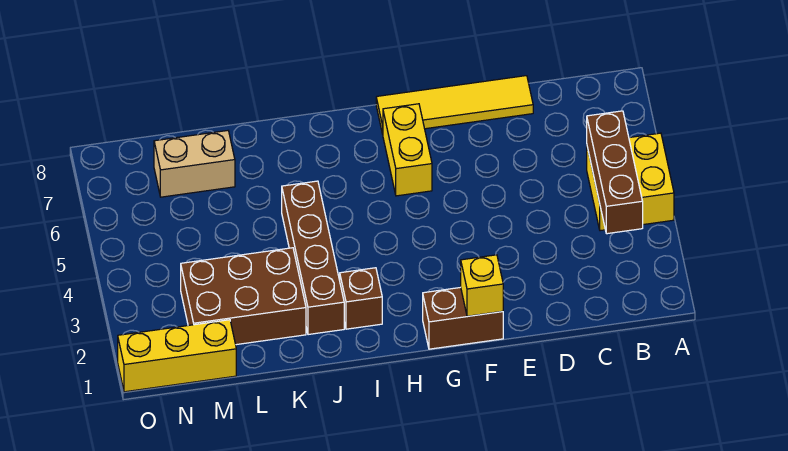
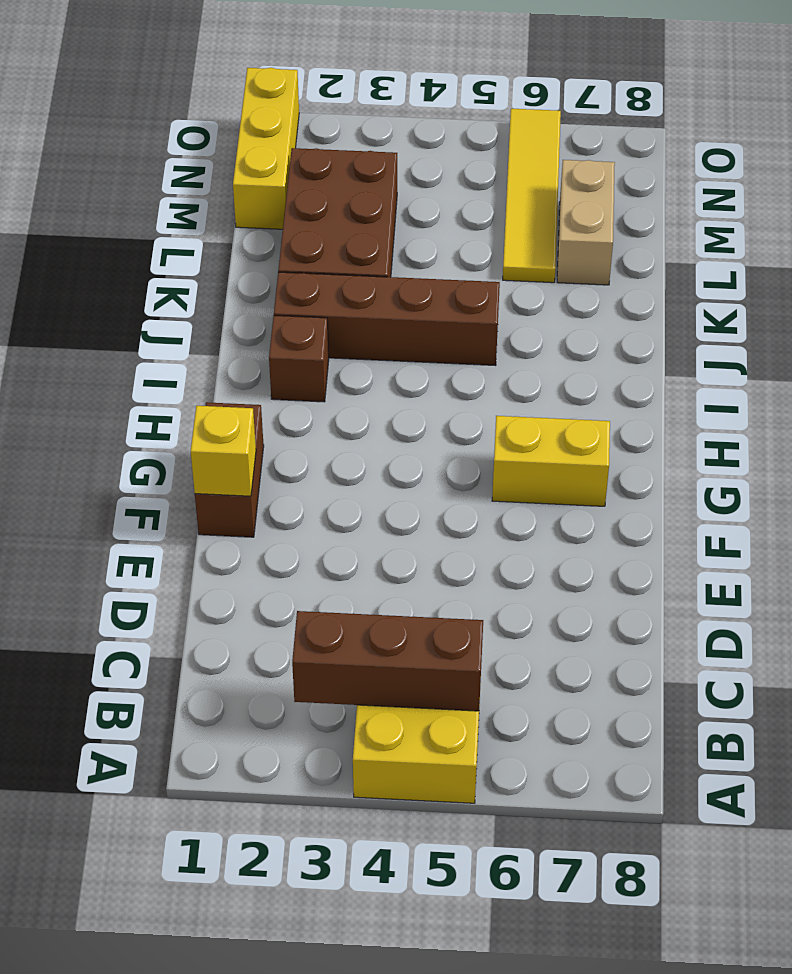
yellow 1x4 tile [376,76,533,134] -> yellow 1x4 tile moved to [503,109,561,283]

